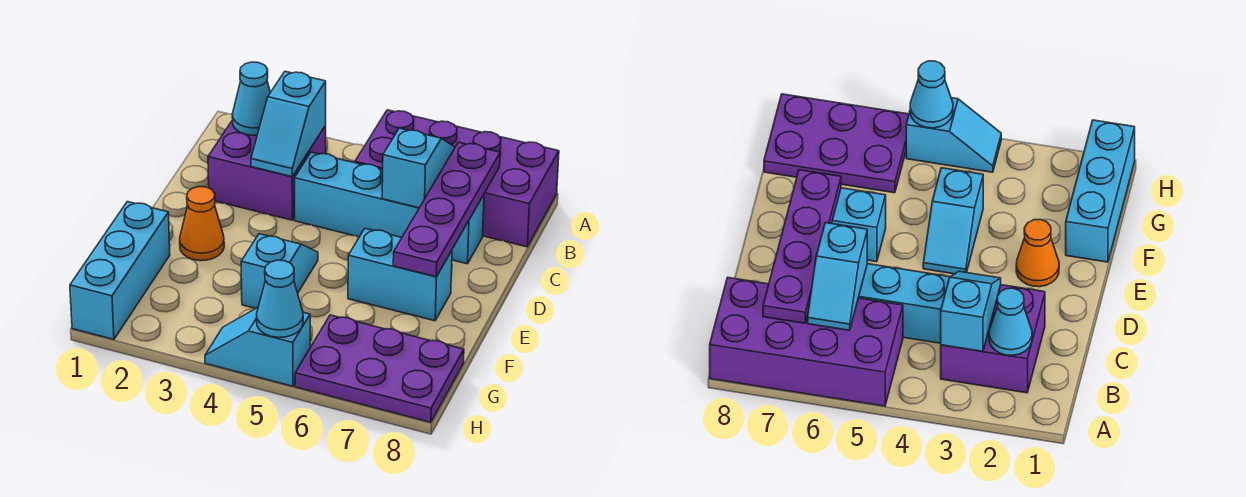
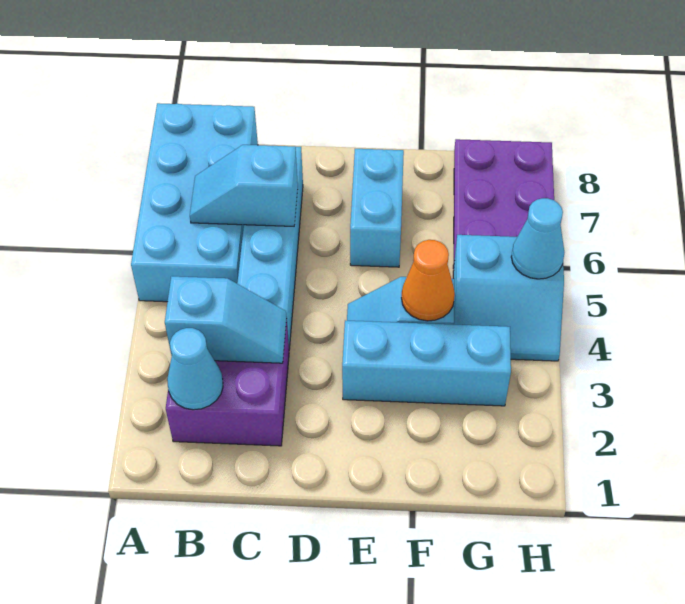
purple 2x4 brick [355,110,559,247] -> cyan 2x4 brick [131,103,258,302]
purple 1x4 plate [393,142,500,277] -> none
orange 1x1 cone [180,187,224,261] -> orange 1x1 cone moved to [402,240,455,321]
cyan 1x3 brick [70,202,170,340] -> cyan 1x3 brick moved to [342,320,511,406]
cyan 1x2 slope [205,308,310,386] -> cyan 2x2 slope [453,235,564,361]

